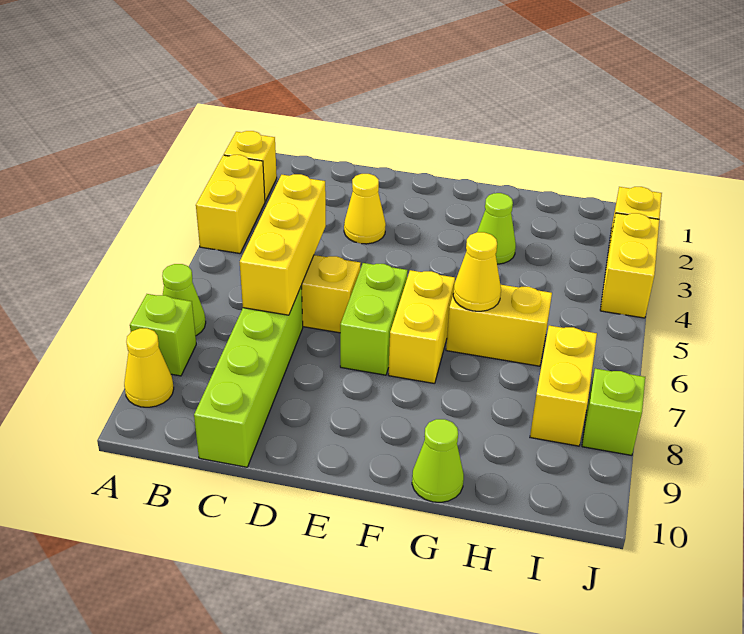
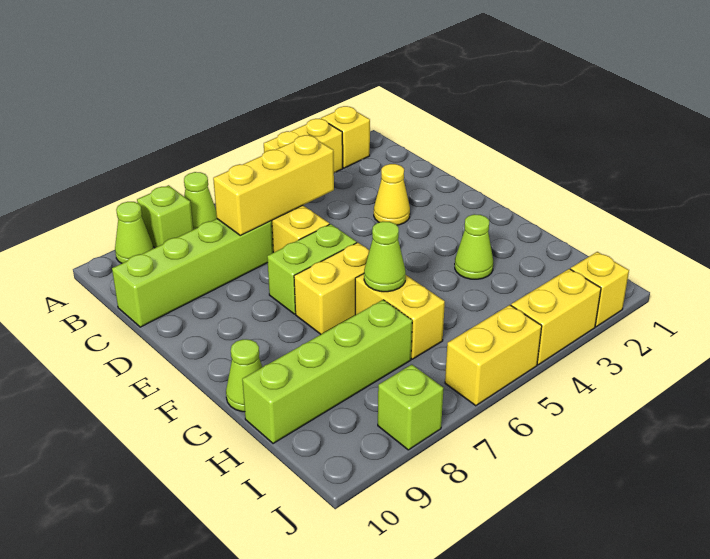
yellow 1x1 cone [124,328,174,407] -> lime 1x1 cone [115,202,153,263]
yellow 1x1 cone [453,232,501,311] -> lime 1x1 cone [364,222,406,292]
none -> lime 1x4 brick [242,300,412,444]
yellow 1x2 brick [530,326,597,446] -> yellow 1x2 brick moved to [445,305,542,406]

